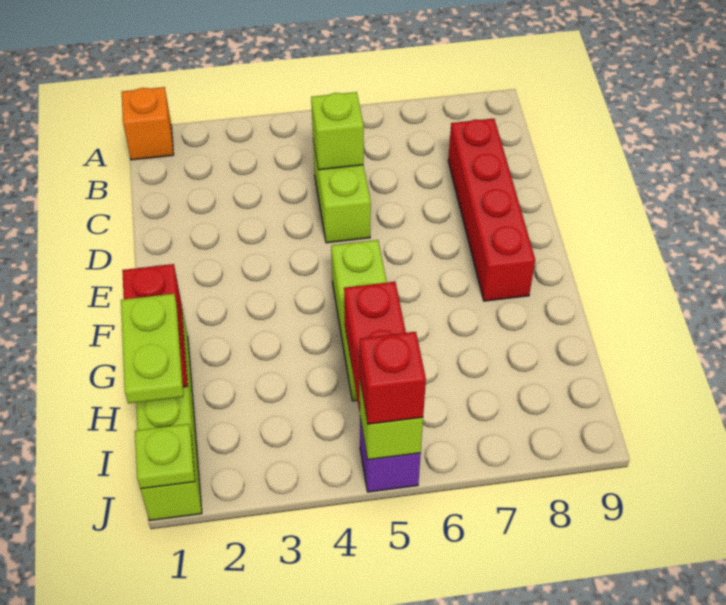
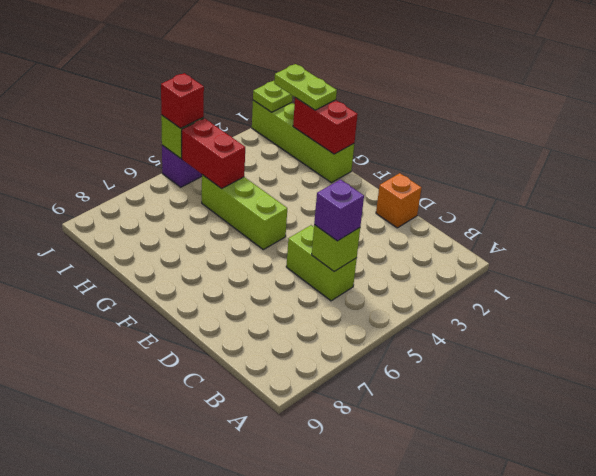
orange 1x1 brick [122,87,174,160] -> orange 1x1 brick moved to [376,173,421,228]
none -> purple 1x1 brick [314,180,364,241]
red 1x4 brick [448,118,535,301] -> none

